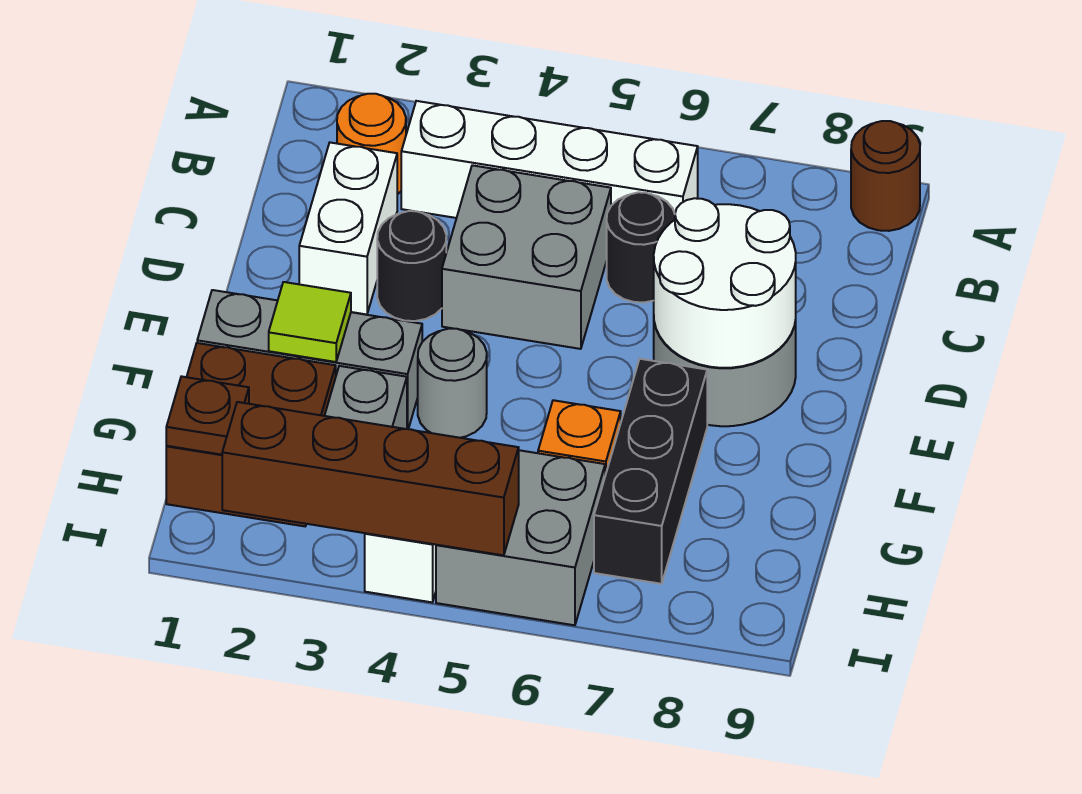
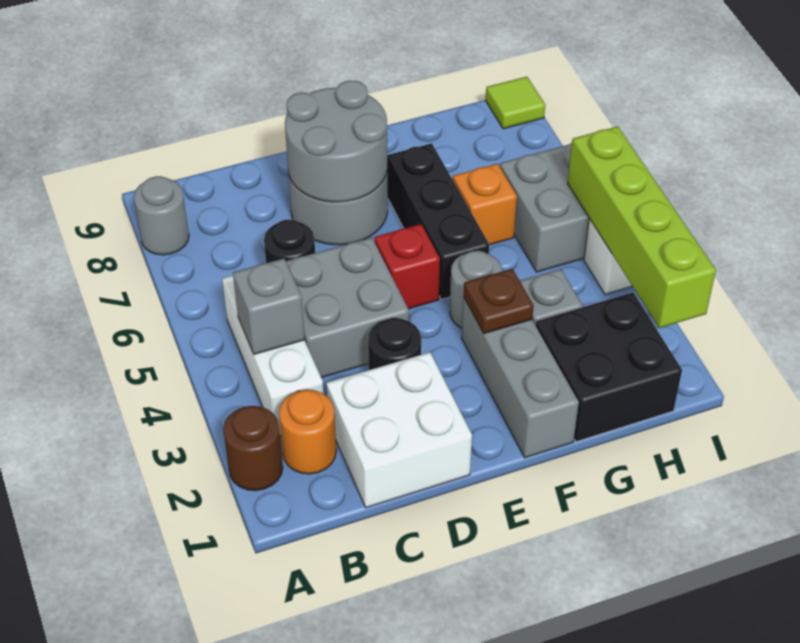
none -> grey 1x1 round brick [134,176,189,255]
brown 1x1 round brick [851,121,920,231] -> brown 1x1 round brick moved to [223,406,283,491]
white 1x4 brick [401,101,698,218] -> white 1x3 brick [222,276,324,436]
none -> grey 1x1 brick [233,258,305,354]
white 1x2 brick [299,143,397,315] -> white 2x2 brick [326,352,472,508]
white 2x2 round brick [654,198,796,368] -> grey 2x2 round brick [285,81,387,202]
none -> red 1x1 brick [375,224,440,309]
lime 1x1 tile [269,282,351,362] -> lime 1x1 tile moved to [486,77,545,129]
black 1x3 brick [594,359,707,584] -> black 1x3 brick turned to [387,143,489,299]
brown 2x2 brick [166,343,336,526] -> black 2x2 brick [535,293,682,442]
brown 1x1 plate [166,376,249,455] -> brown 1x1 plate moved to [464,269,534,334]
brown 1x4 brick [222,402,519,555] -> lime 1x4 brick [568,126,716,328]

